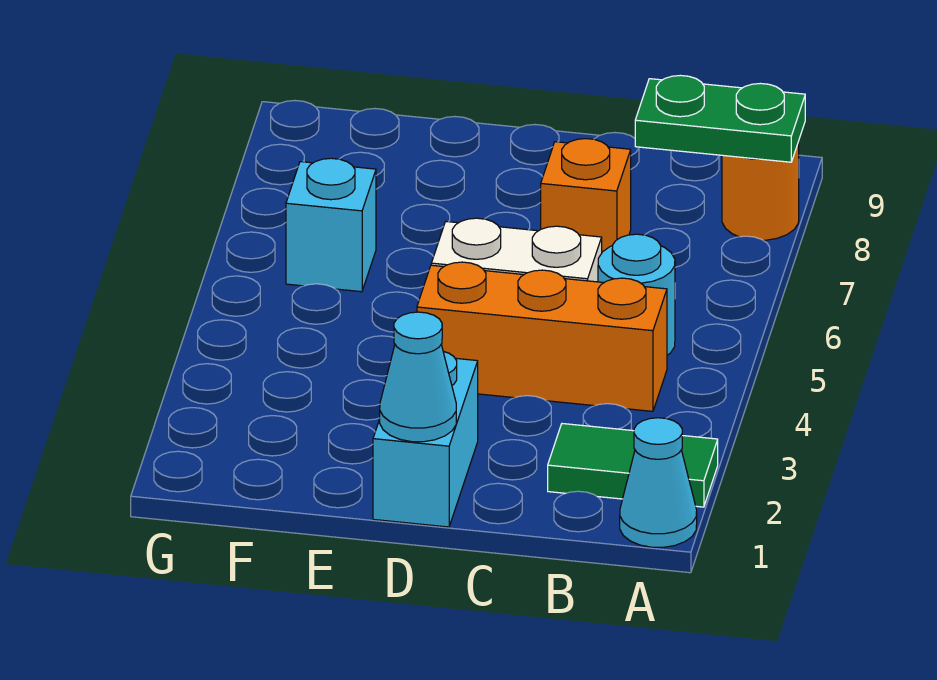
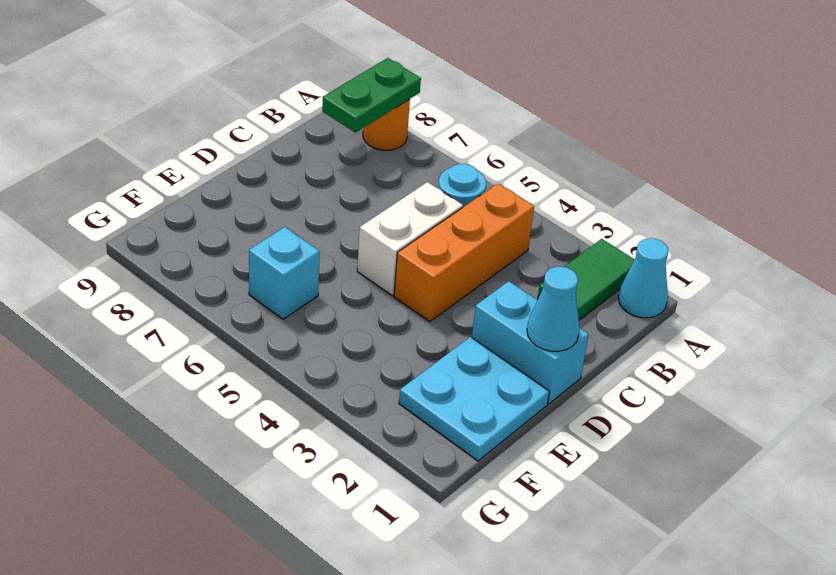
orange 1x1 brick [541,139,631,252] -> none
none -> cyan 2x2 plate [399,337,549,461]

